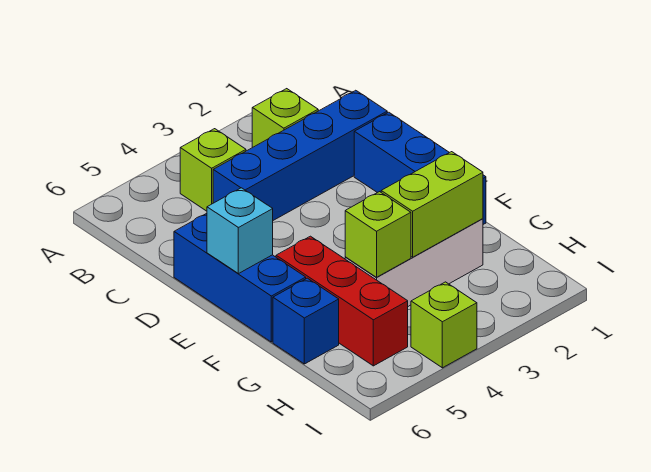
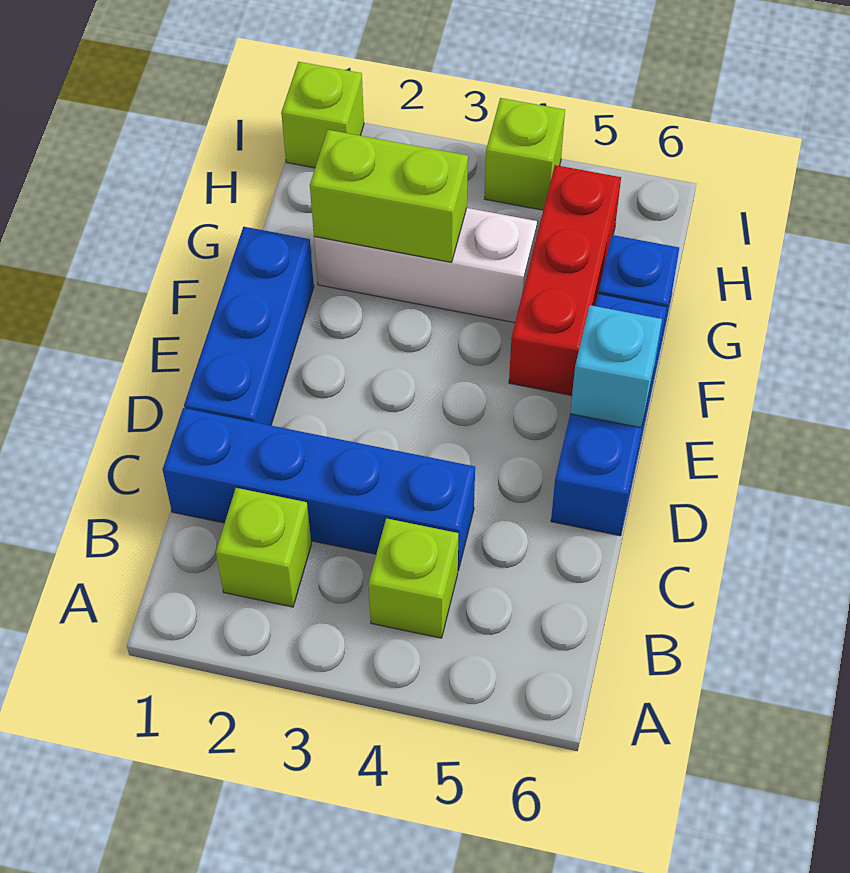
lime 1x1 brick [345,192,411,277] -> lime 1x1 brick moved to [281,62,364,168]

